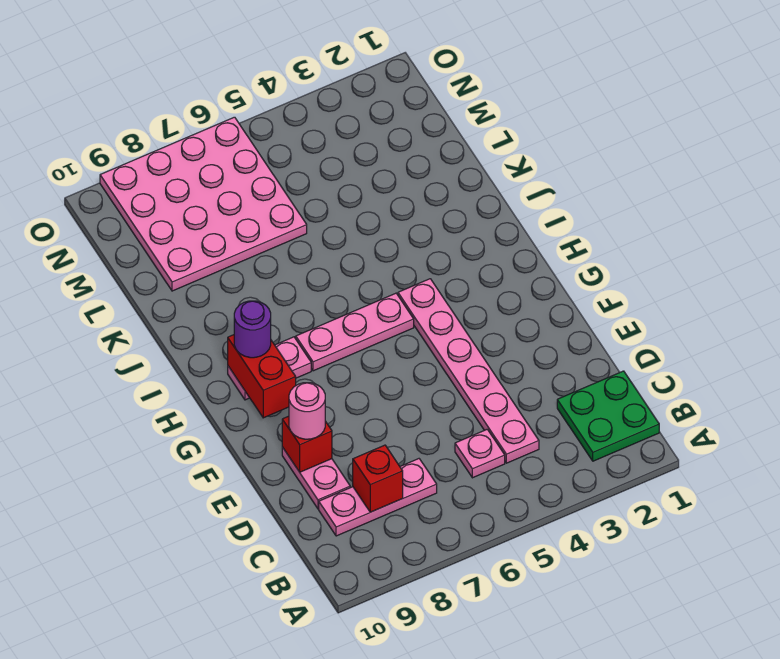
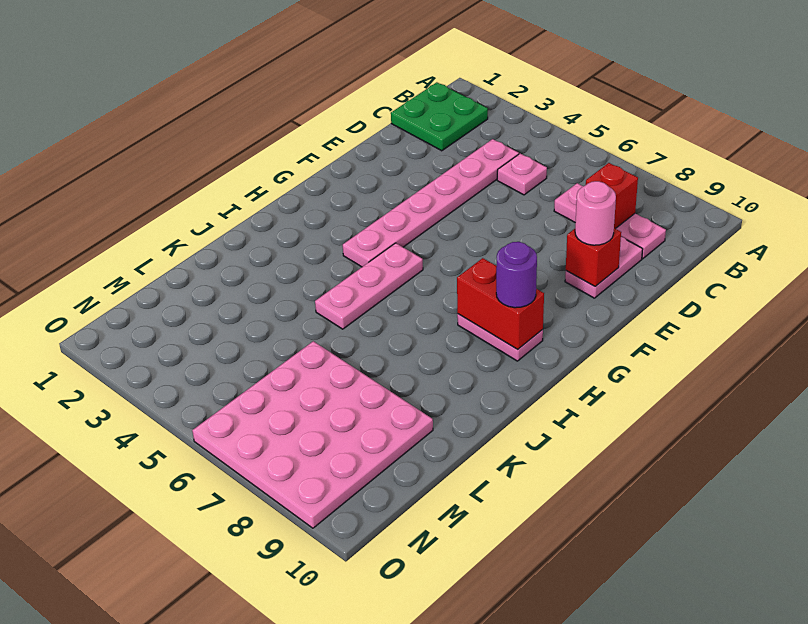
red 1x2 brick [228,335,296,418] -> red 1x2 brick turned to [457,258,544,349]
pink 1x3 plate [296,293,414,371] -> pink 1x3 plate turned to [315,243,423,329]

